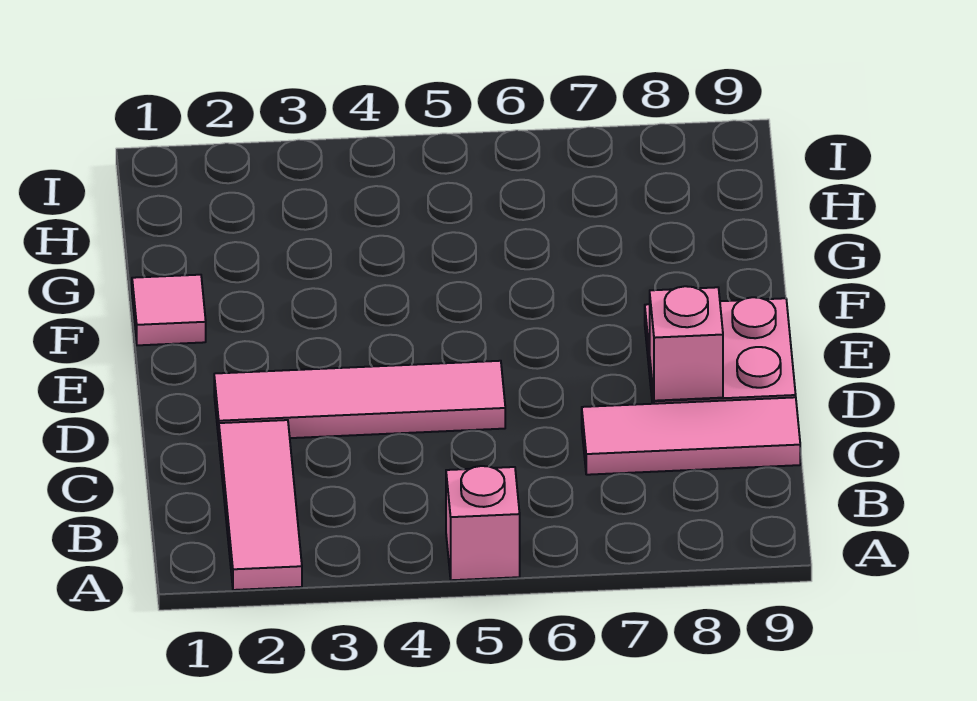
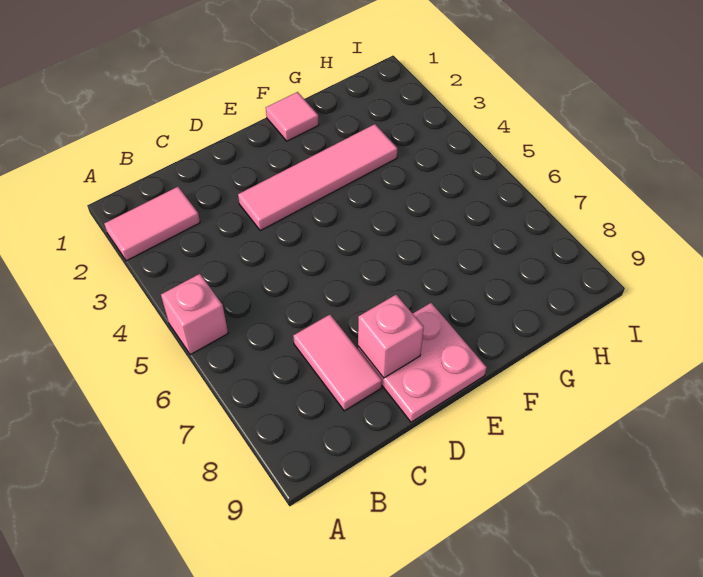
pink 1x3 tile [219,420,302,590] -> pink 1x2 tile [104,187,200,261]
pink 1x3 tile [582,397,800,475] -> pink 1x2 tile [293,315,382,411]
pink 1x4 tile [214,361,505,439] -> pink 1x4 tile turned to [238,124,397,231]

